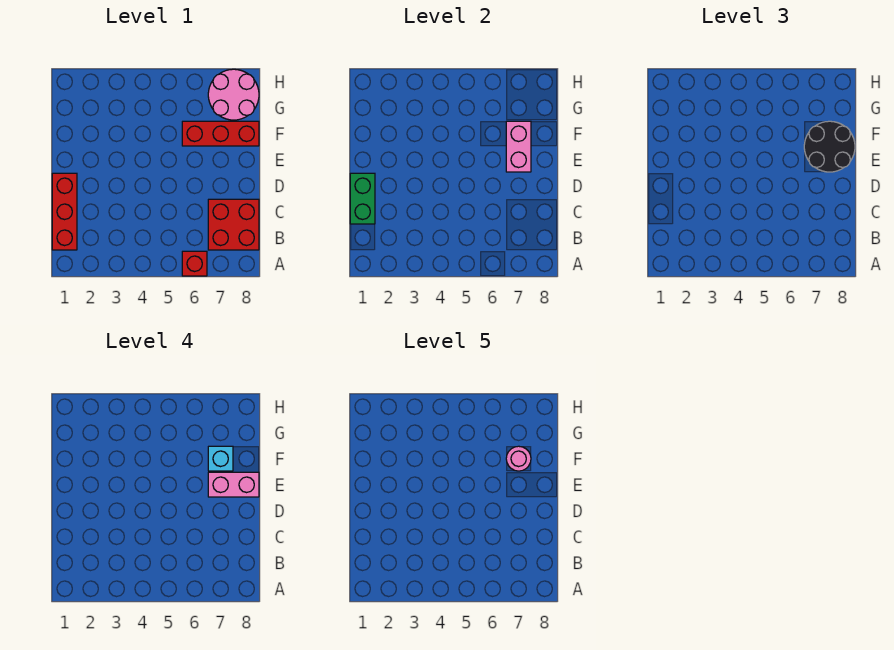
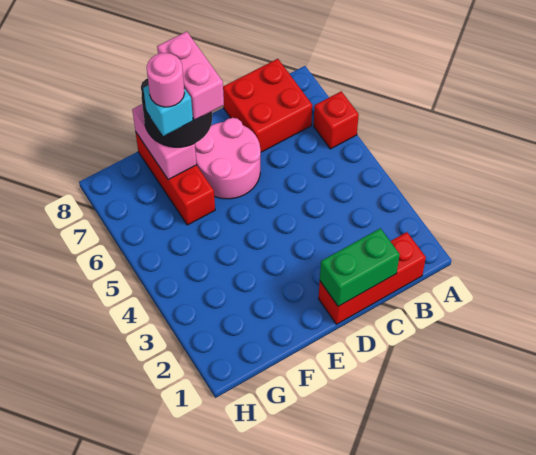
pink 1x2 brick [506,121,531,172] -> pink 1x2 brick turned to [132,104,196,180]
pink 2x2 round brick [208,69,259,120] -> pink 2x2 round brick moved to [195,118,261,199]

